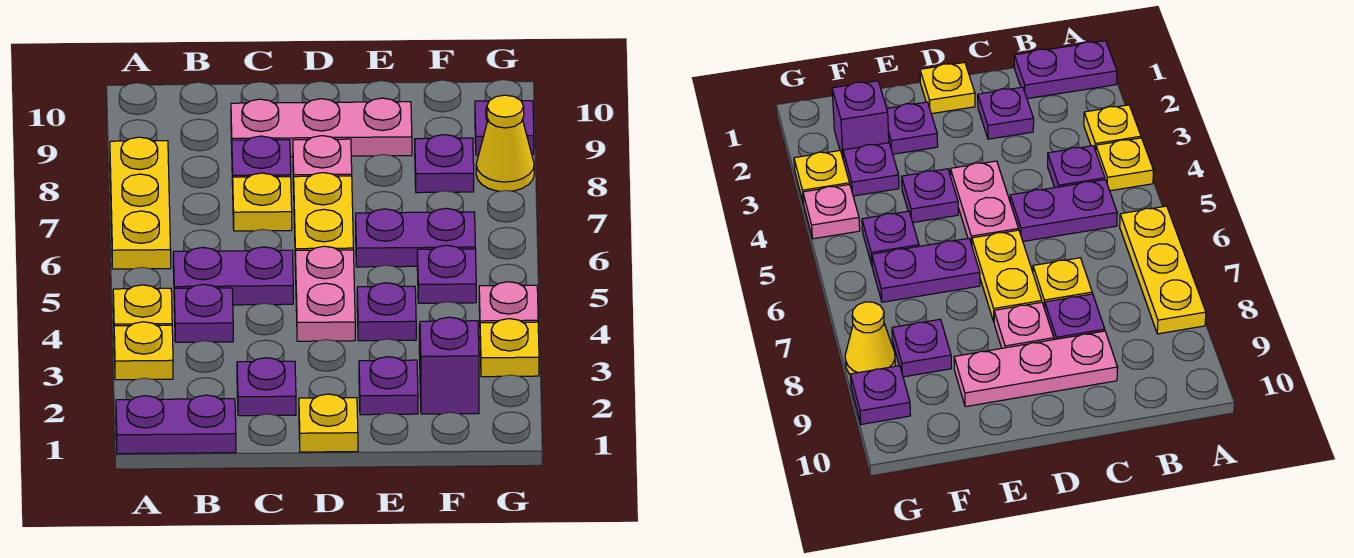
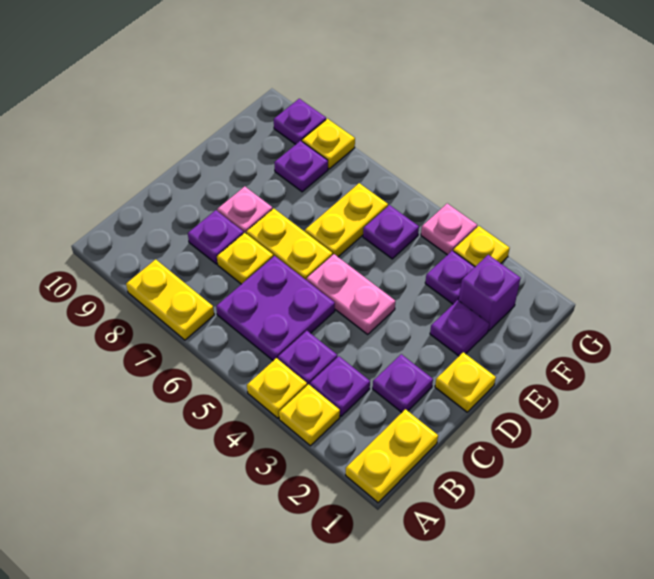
purple 1x2 plate [116,395,236,454] -> yellow 1x2 plate [346,409,438,503]
yellow 1x3 plate [110,137,171,269] -> yellow 1x2 plate [126,259,214,340]
purple 1x2 plate [173,247,293,305] -> purple 2x2 plate [216,256,335,361]
pink 1x3 plate [231,98,412,157] -> none
purple 1x1 plate [357,283,416,341] -> purple 1x1 plate moved to [310,356,370,416]
purple 1x2 plate [356,208,475,267] -> yellow 1x2 plate [305,183,388,257]
yellow 1x1 cone [476,95,534,191] -> yellow 1x1 plate [302,119,355,169]

